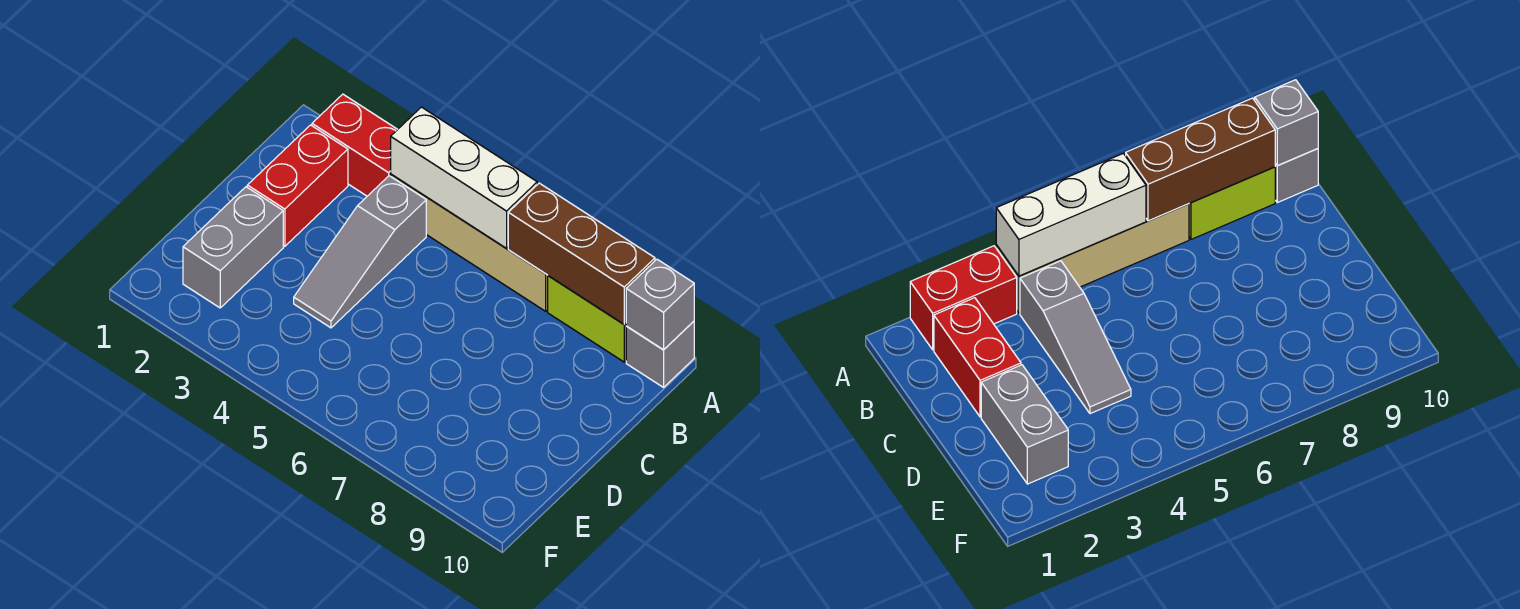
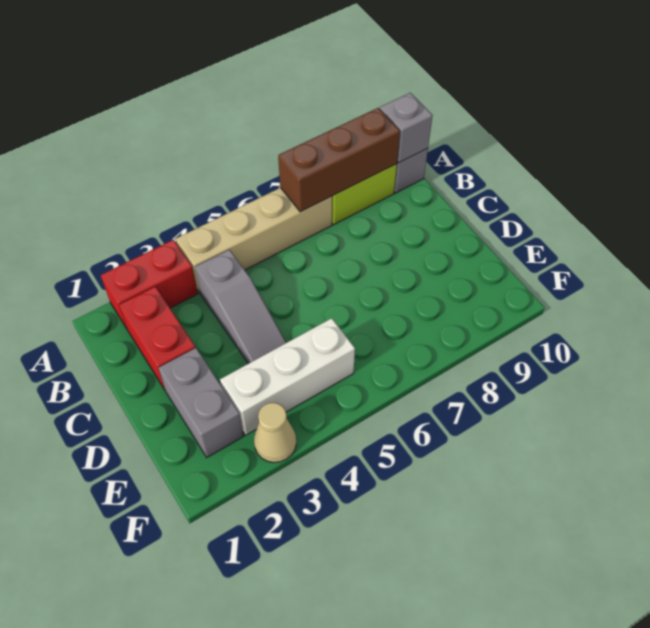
white 1x3 brick [391,107,537,248] -> white 1x3 brick moved to [220,318,355,435]
none -> tan 1x1 cone [254,403,296,463]

